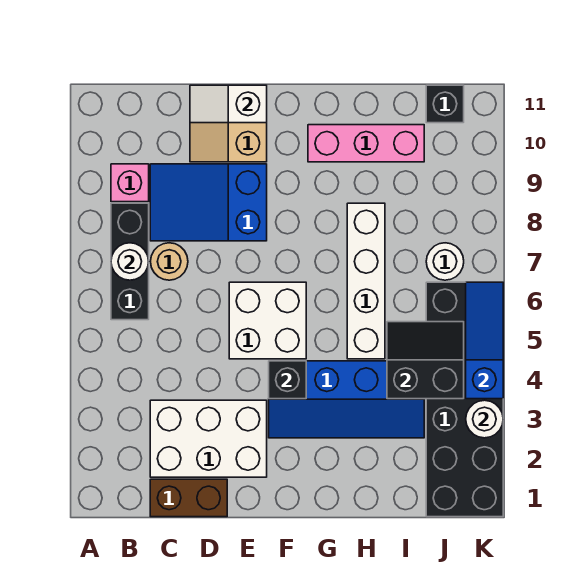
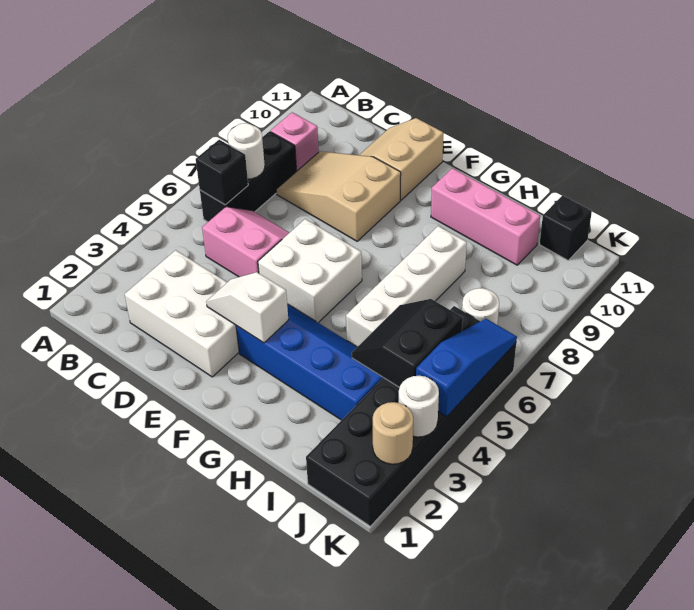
brown 1x2 brick [150,479,227,517] -> none
none -> pink 2x2 slope [202,207,289,277]
tan 1x1 round brick [151,243,188,280] -> tan 1x1 round brick moved to [373,402,413,464]
blue 2x3 slope [150,164,267,241] -> tan 2x3 slope [276,151,401,241]
white 1x2 slope [190,85,267,123] -> white 1x2 slope moved to [206,272,288,343]
blue 2x4 slope [269,361,424,438] -> blue 2x4 slope turned to [236,304,383,420]
black 1x1 brick [269,361,306,399] -> black 1x1 brick moved to [196,140,248,205]
black 2x2 slope [387,322,464,399] -> black 2x2 slope turned to [352,299,463,387]

